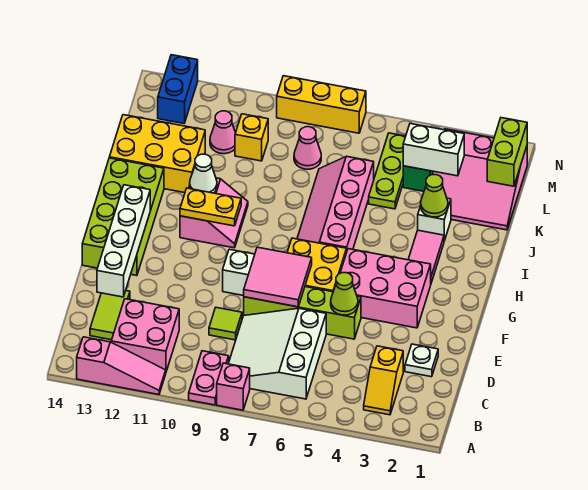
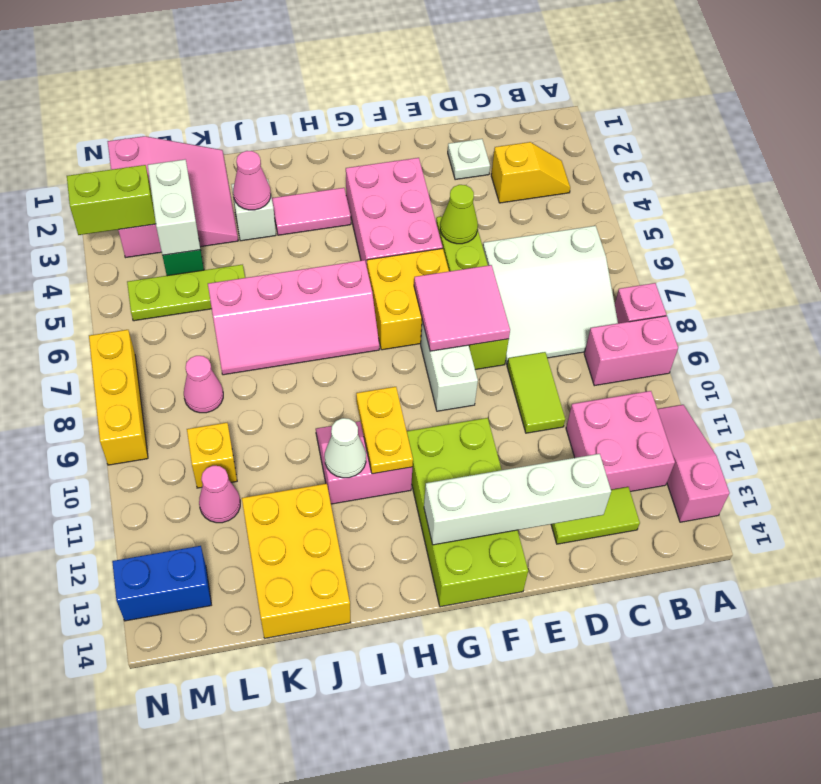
pink 1x2 plate [189,351,229,405] -> pink 1x2 brick [584,316,678,386]
lime 1x1 tile [209,308,242,340] -> lime 1x2 tile [507,352,565,433]
lime 2x4 brick [82,158,164,276] -> lime 2x4 brick turned to [407,418,528,607]
lime 1x1 cone [421,175,448,217] -> pink 1x1 cone [233,151,271,210]
lime 1x2 brick [487,118,527,186] -> lime 1x2 brick moved to [67,165,156,235]

